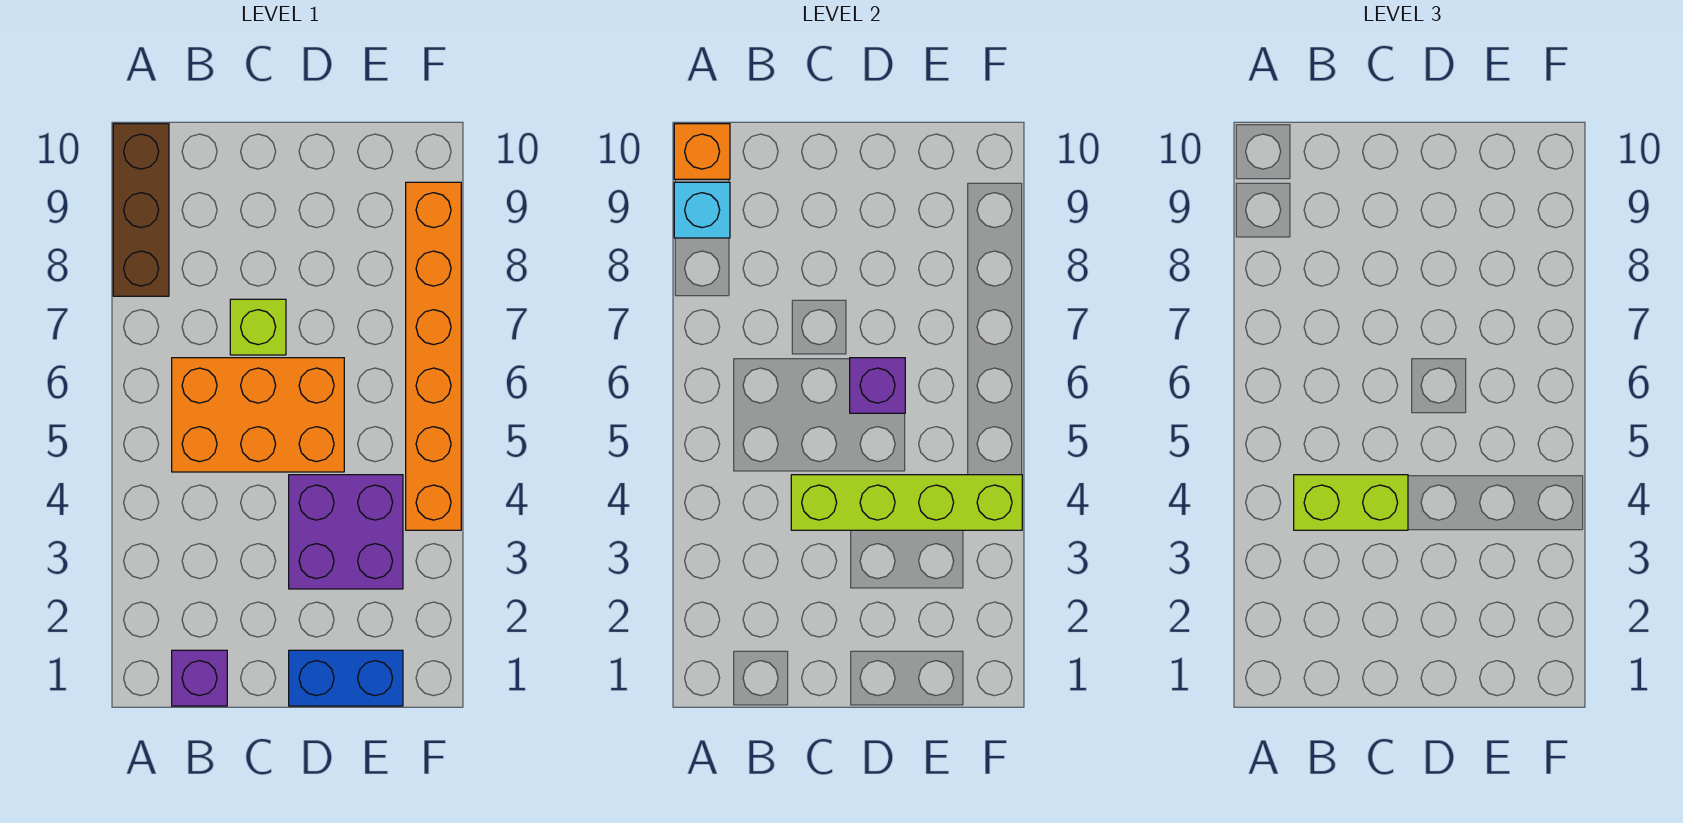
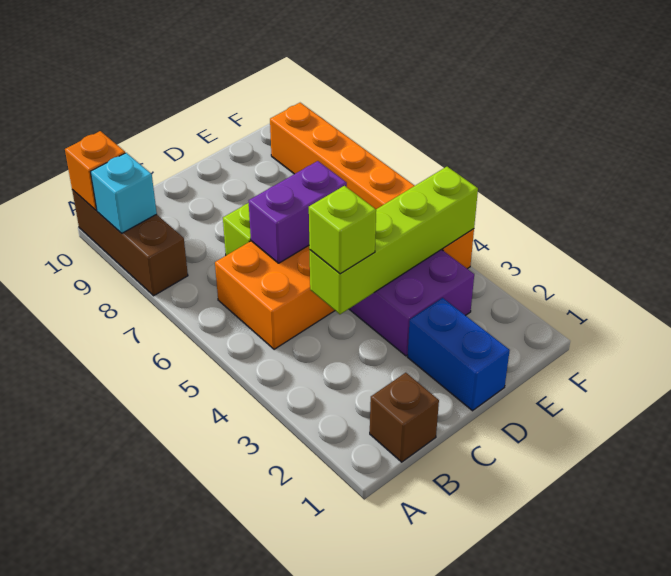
purple 1x1 brick [172,650,227,706] -> brown 1x1 brick [370,373,439,462]
lime 1x2 brick [1294,475,1408,530] -> lime 1x1 brick [309,186,376,274]
blue 1x2 brick [289,650,403,706] -> blue 1x2 brick turned to [408,298,510,411]
purple 1x1 brick [850,358,905,413] -> purple 1x2 brick [249,161,347,263]

